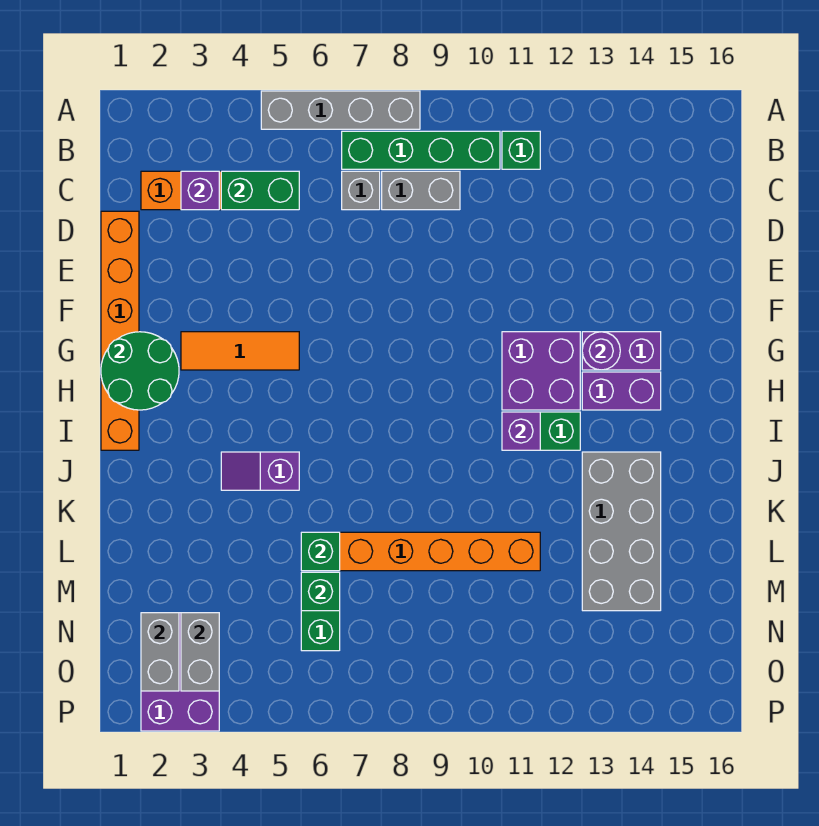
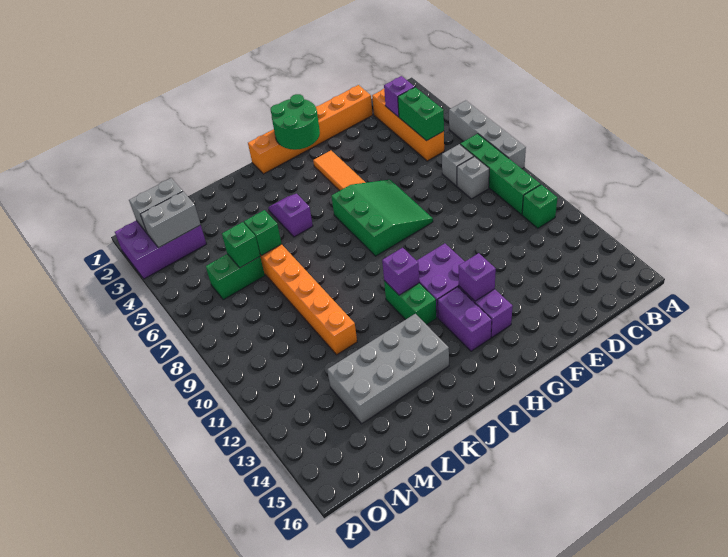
grey 1x2 brick [382,171,460,210] -> grey 1x1 brick [457,157,489,199]
none -> green 3x3 slope [331,180,433,256]
purple 1x1 round brick [582,332,620,370] -> purple 1x1 brick [459,253,496,301]

